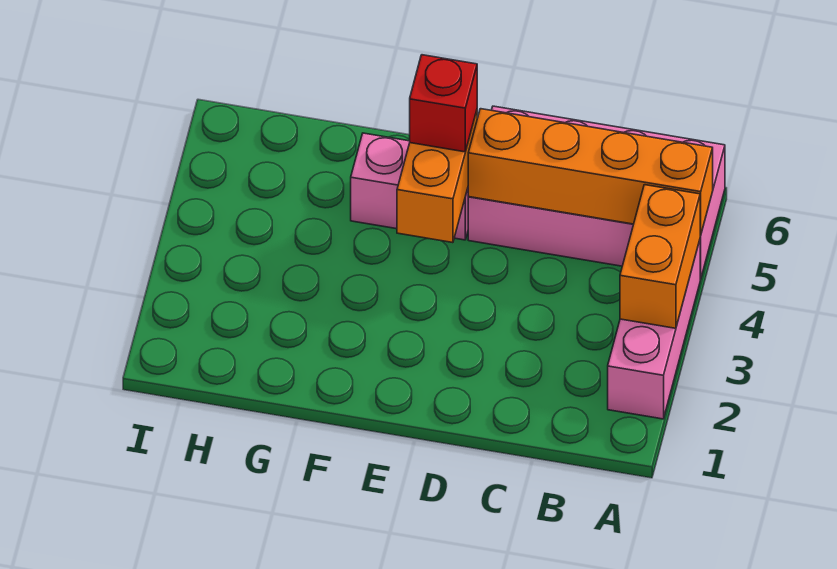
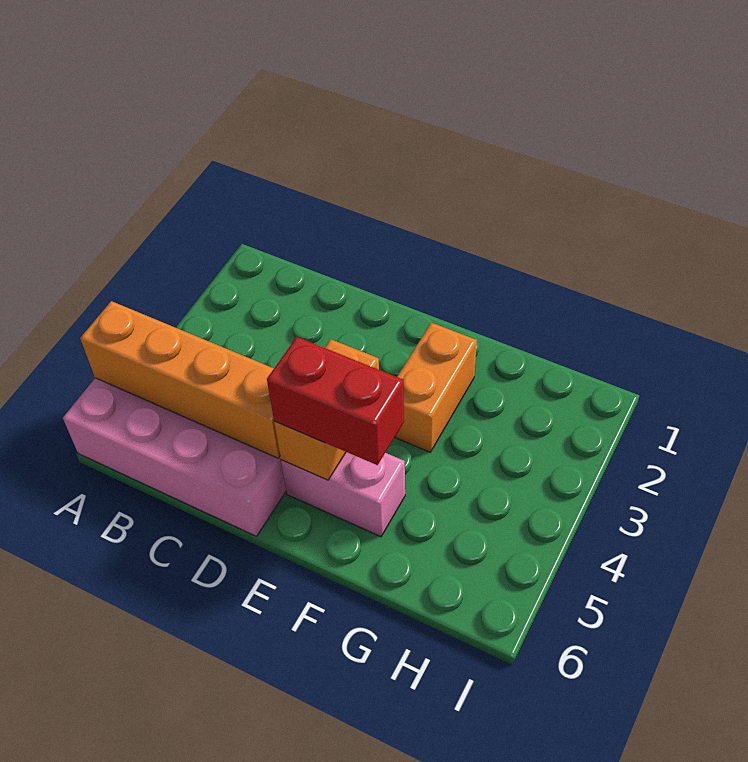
pink 1x3 brick [608,240,700,419] -> none
orange 1x2 brick [620,185,700,328] -> orange 1x2 brick moved to [395,323,477,452]
red 1x1 brick [410,55,477,152] -> red 1x2 brick [267,337,404,465]

